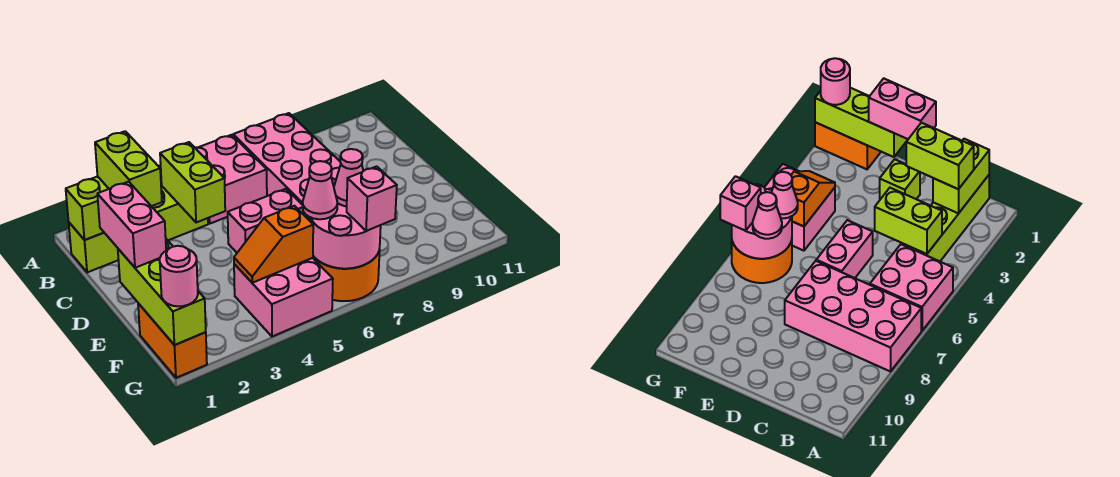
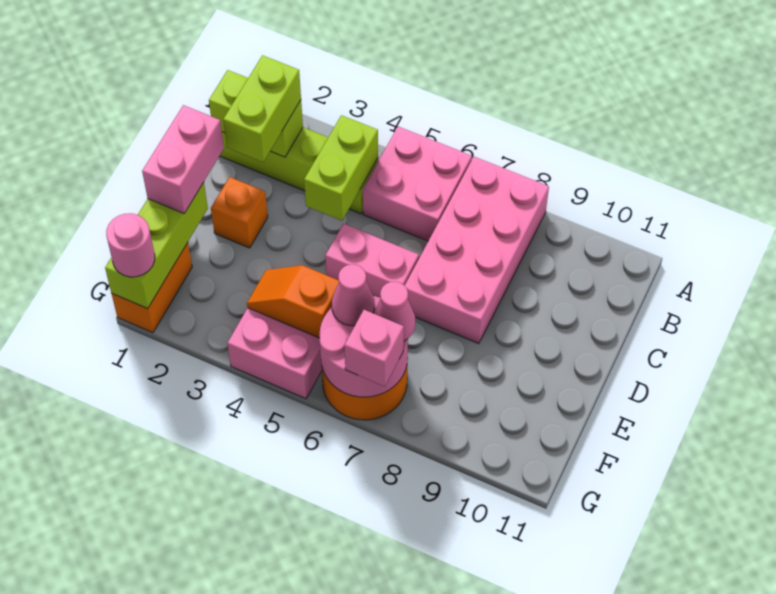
lime 1x1 brick [880,159,920,199] -> orange 1x1 brick [211,177,268,248]

